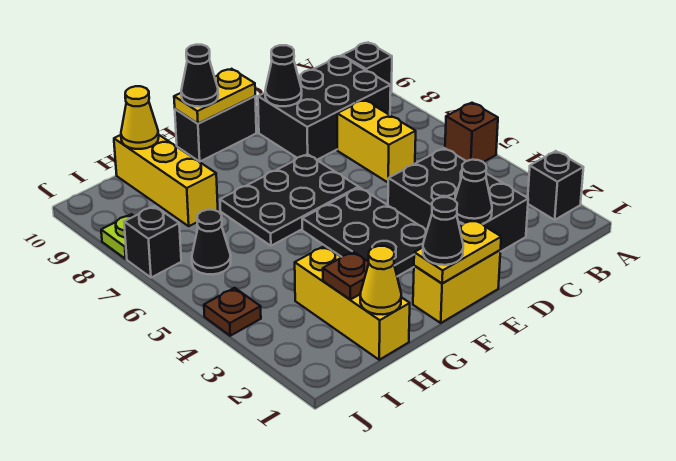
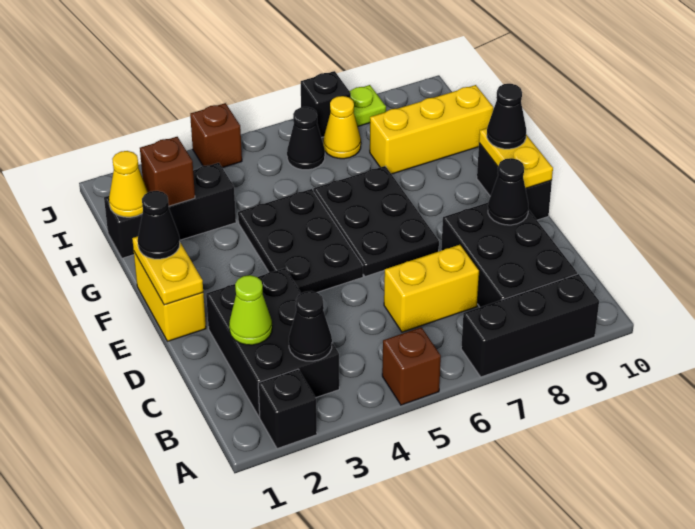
black 1x1 brick [342,42,392,93] -> black 1x3 brick [461,274,599,377]
black 2x3 brick [388,148,528,252] -> black 2x3 brick turned to [206,268,339,417]
none -> lime 1x1 cone [229,275,272,345]
black 1x1 cone [455,160,492,224] -> black 1x1 cone moved to [289,291,332,361]
black 2x3 plate [302,187,427,276] -> black 2x3 plate turned to [238,189,363,293]
yellow 1x3 brick [295,246,410,360] -> black 1x3 brick [104,163,236,258]
brown 1x1 plate [323,251,369,300] -> brown 1x1 brick [140,137,195,206]
yellow 1x1 cone [121,86,159,149] -> yellow 1x1 cone moved to [323,96,361,159]
brown 1x1 plate [204,288,261,336] -> brown 1x1 brick [190,103,242,168]

